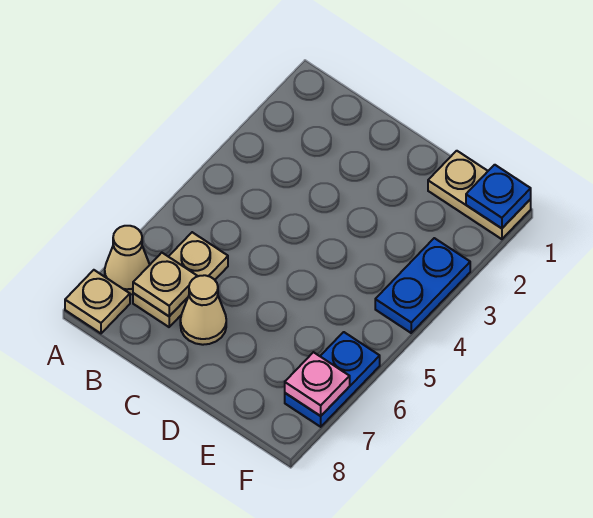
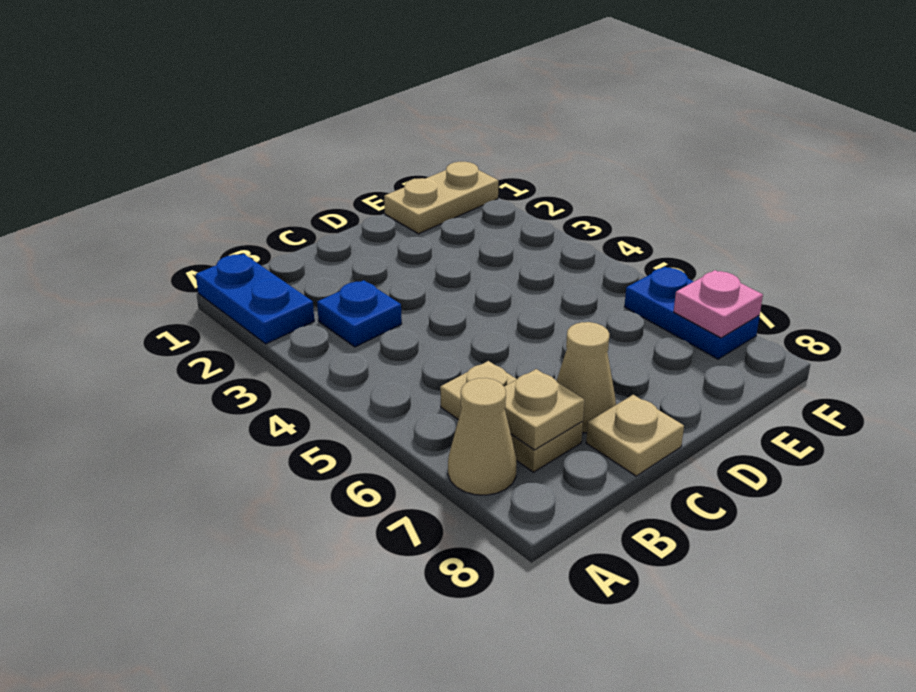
tan 1x1 plate [65,270,130,333] -> tan 1x1 plate moved to [586,395,684,476]
blue 1x1 plate [466,165,531,228] -> blue 1x1 plate moved to [317,280,402,347]
blue 1x2 plate [375,238,470,333] -> blue 1x2 plate moved to [196,254,314,344]

